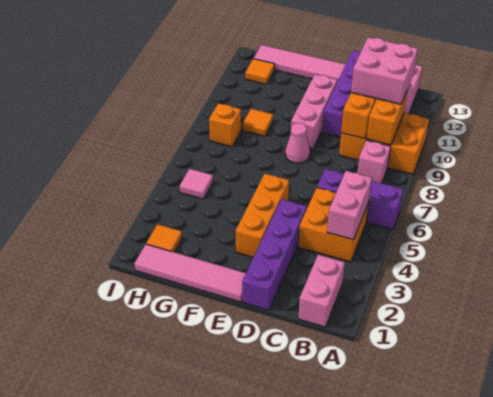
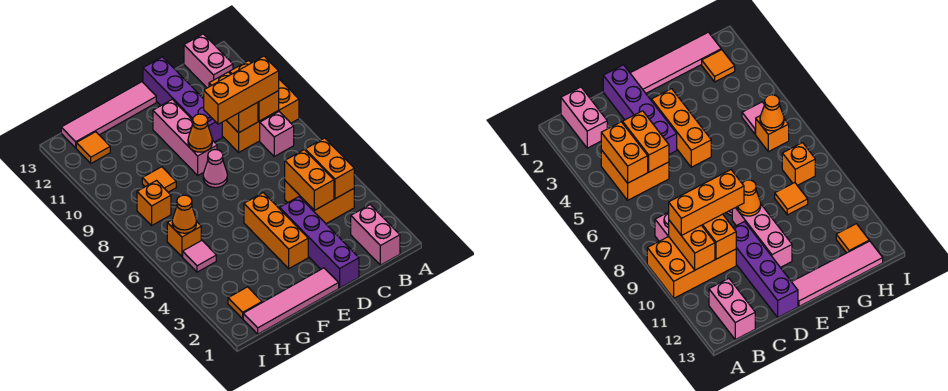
purple 1x3 brick [317,169,403,229] -> none
pink 1x2 brick [327,171,372,240] -> orange 1x2 brick [305,138,354,199]
none -> orange 1x3 brick [204,56,279,124]
pink 2x2 brick [351,37,418,104] -> none
none -> orange 1x2 brick [285,150,334,210]
none -> orange 1x1 cone [188,114,212,152]
none -> orange 1x1 brick [167,220,201,257]
none -> orange 1x1 cone [172,195,196,233]

